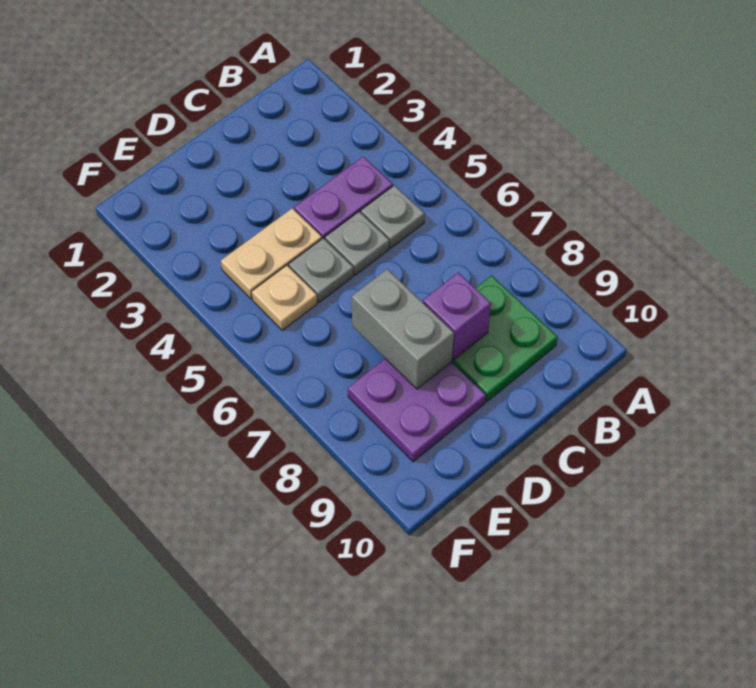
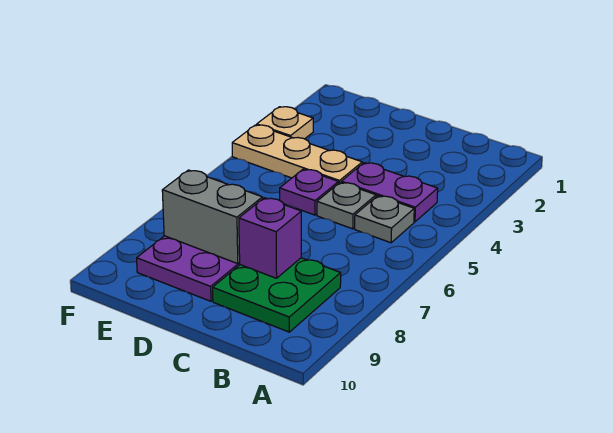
tan 1x2 plate [221,208,322,299] -> tan 1x3 plate [232,125,362,184]
grey 1x1 plate [289,238,354,303] -> purple 1x1 plate [280,169,338,215]
grey 1x2 brick [352,269,454,389] -> grey 1x2 brick turned to [162,170,262,263]
tan 1x1 plate [252,265,317,330] -> tan 1x1 plate moved to [257,107,313,139]

